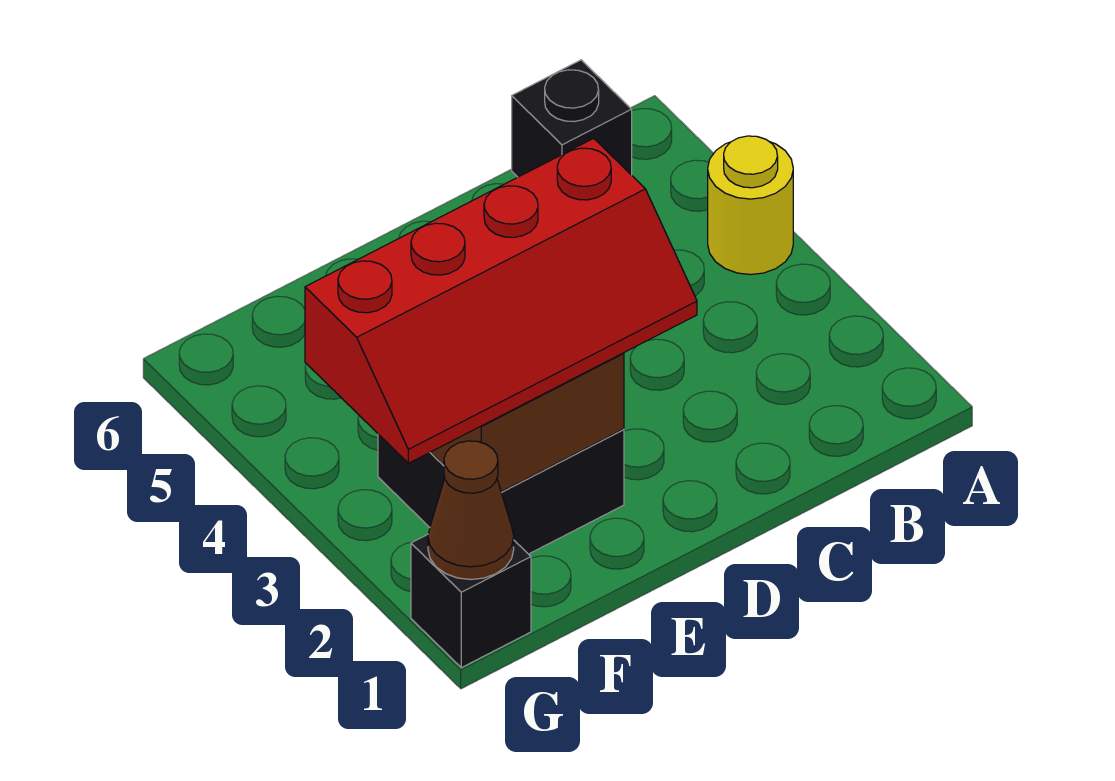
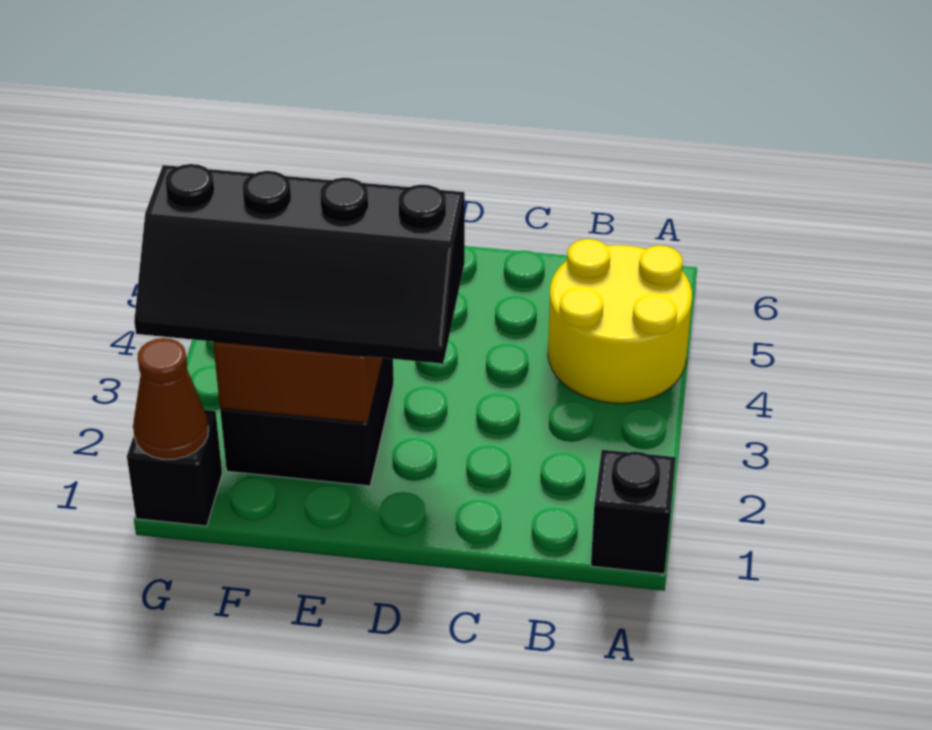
yellow 1x1 round brick [708,136,793,275] -> yellow 2x2 round brick [548,239,692,403]
black 1x1 brick [512,60,632,177] -> black 1x1 brick moved to [591,450,676,574]
red 2x4 slope [305,138,697,463] -> black 2x4 slope [134,164,465,364]

